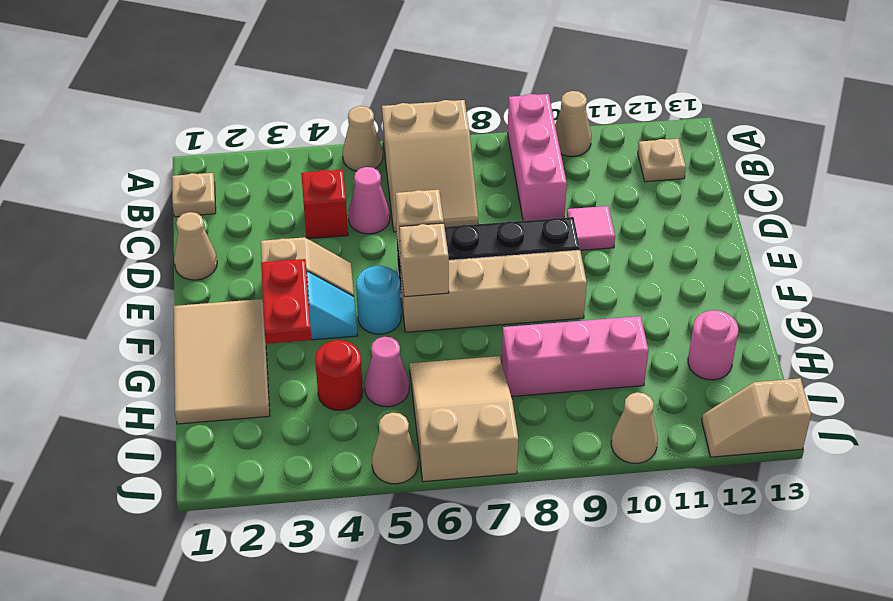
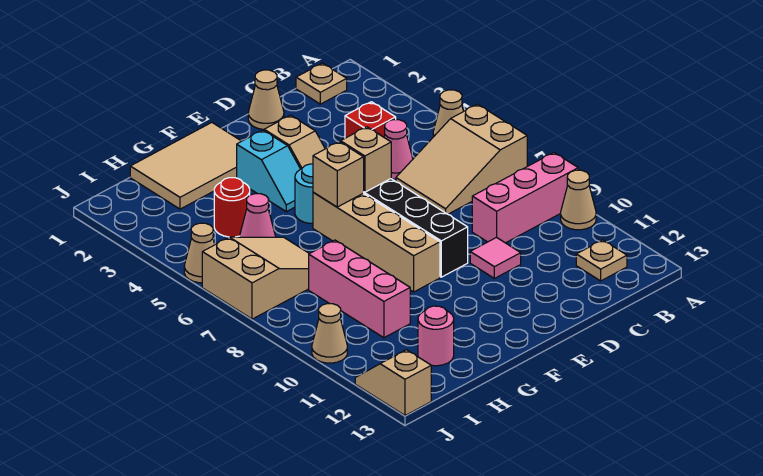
red 1x2 plate [261,259,311,344] -> none

